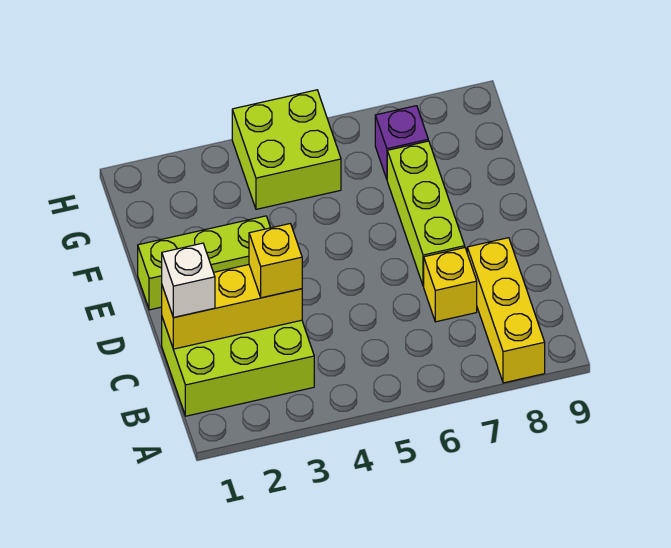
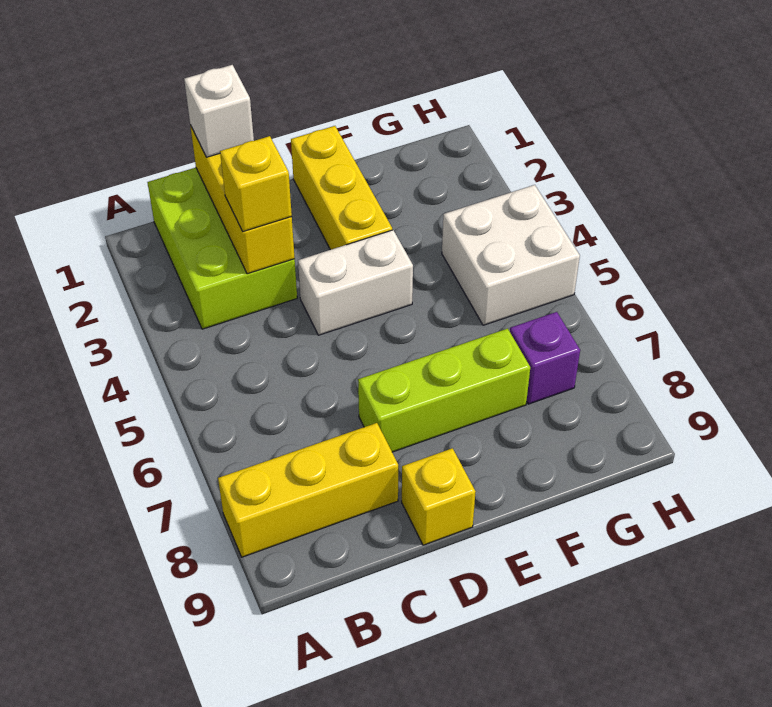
yellow 1x1 brick [424,248,477,322] -> yellow 1x1 brick moved to [402,448,476,545]
none -> white 1x2 brick [298,230,413,335]
lime 1x3 brick [138,216,271,310] -> yellow 1x3 brick [291,126,392,250]
lime 2x2 brick [232,90,341,209] -> white 2x2 brick [442,185,580,325]

